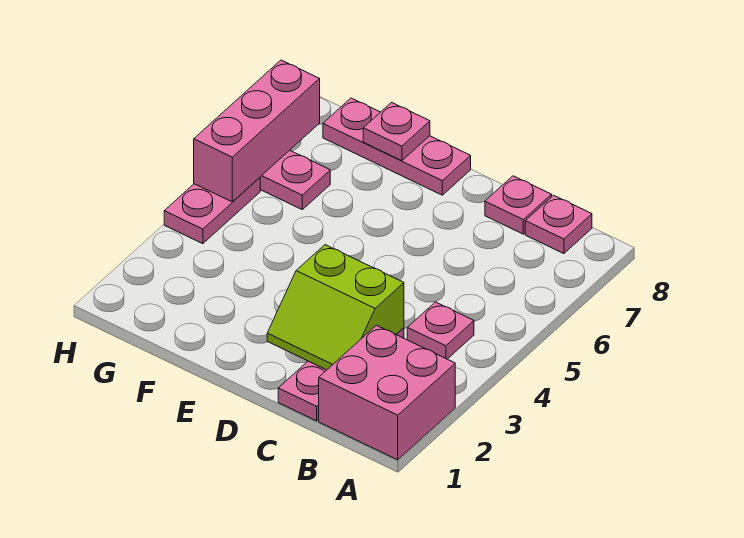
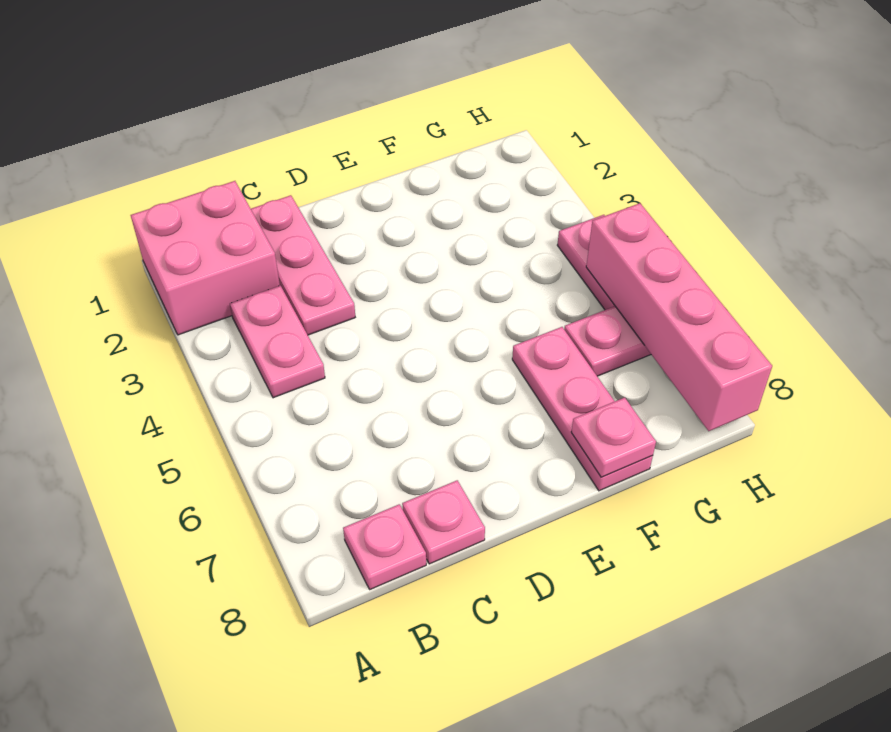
pink 1x1 plate [407,302,474,359] -> pink 1x2 plate [230,286,325,398]
lime 2x2 slope [267,245,404,370] -> none
pink 1x3 plate [323,98,471,195] -> pink 1x3 plate turned to [512,327,653,491]
pink 1x3 brick [194,60,320,202] -> pink 1x4 brick [586,203,772,431]

